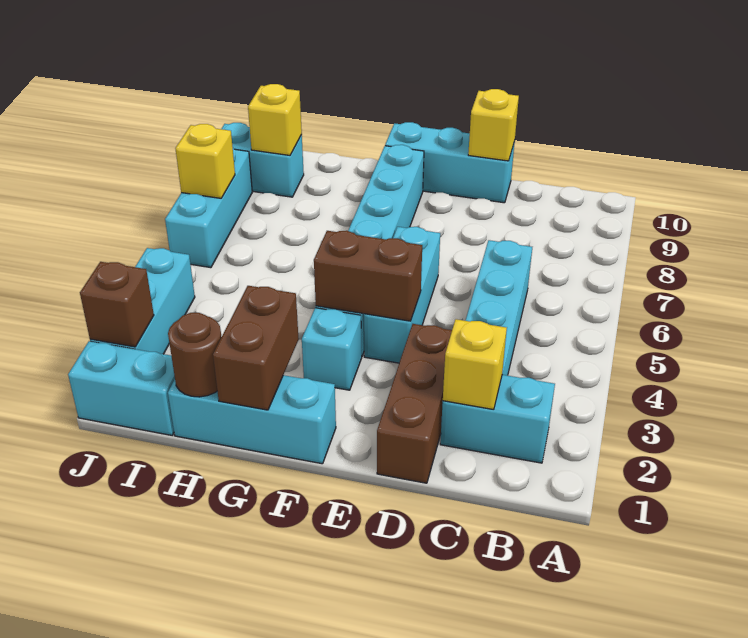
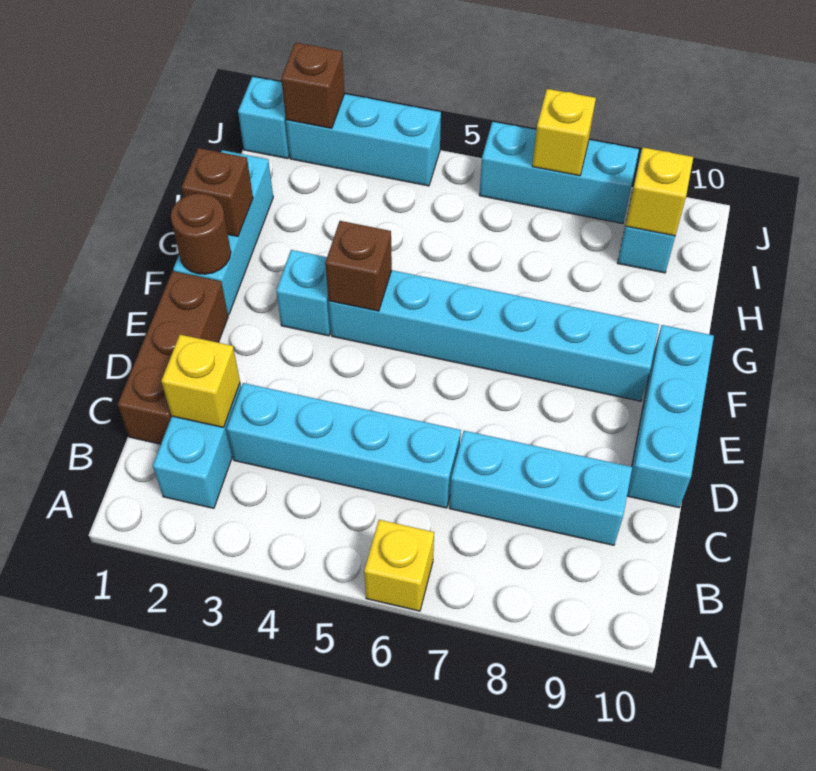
brown 1x3 brick [377,324,452,483] -> brown 1x3 brick turned to [118,271,228,444]
yellow 1x1 brick [468,89,519,161] -> yellow 1x1 brick moved to [364,520,434,611]
cyan 1x3 brick [364,227,440,363] -> cyan 1x3 brick moved to [450,431,632,545]
brown 1x2 brick [314,231,422,321] -> brown 1x1 brick [325,221,392,311]
brown 1x2 brick [213,286,299,410] -> brown 1x1 brick [181,148,253,236]
brown 1x1 round brick [168,313,221,397] -> brown 1x1 round brick moved to [171,193,231,274]
cyan 1x2 brick [68,341,175,435] -> cyan 1x1 brick [238,77,290,159]

